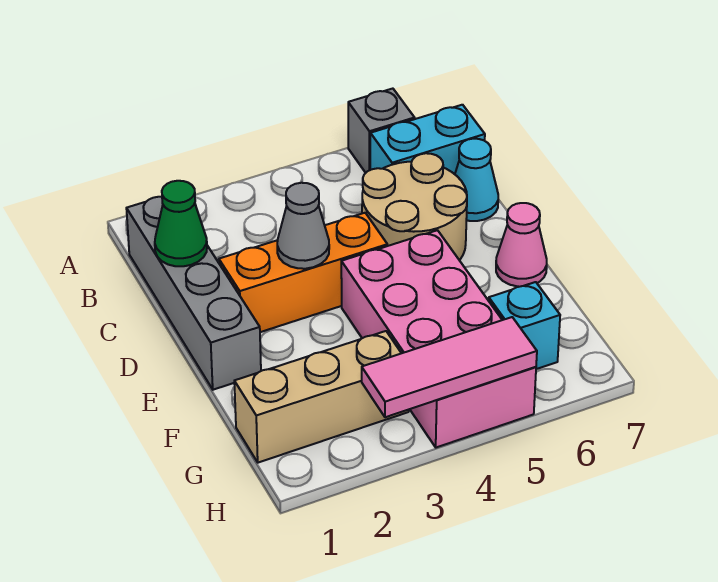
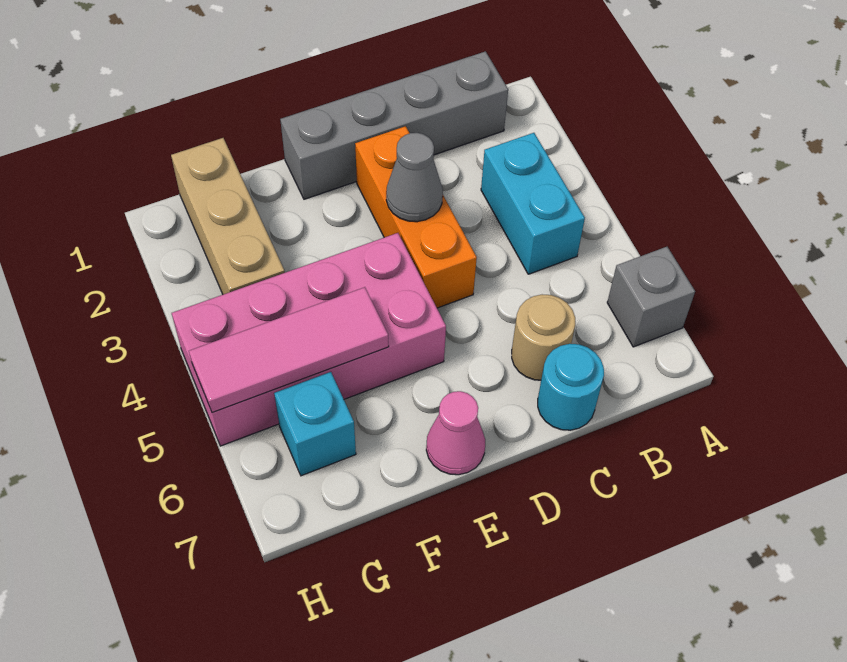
cyan 1x2 brick [370,105,485,174] -> cyan 1x2 brick moved to [481,133,585,274]
green 1x1 cone [155,181,207,266] -> none
tan 2x2 round brick [362,153,467,260] -> tan 1x1 round brick [512,294,575,380]
cyan 1x1 cone [455,139,498,221] -> cyan 1x1 round brick [538,344,604,430]
pink 1x3 tile [362,317,537,417] -> pink 1x3 tile turned to [189,287,389,412]

